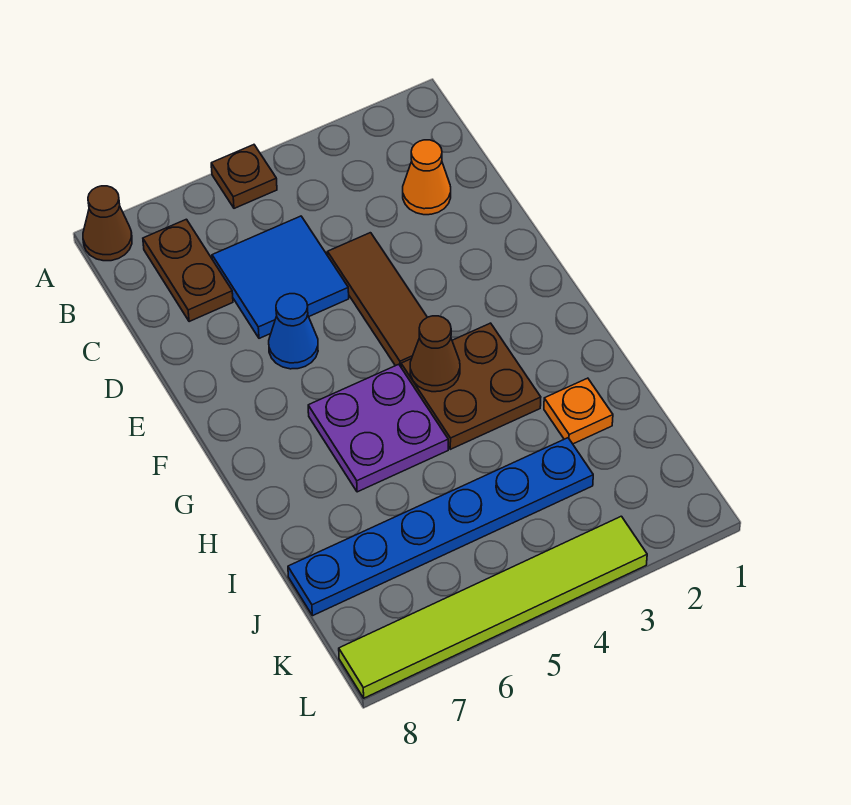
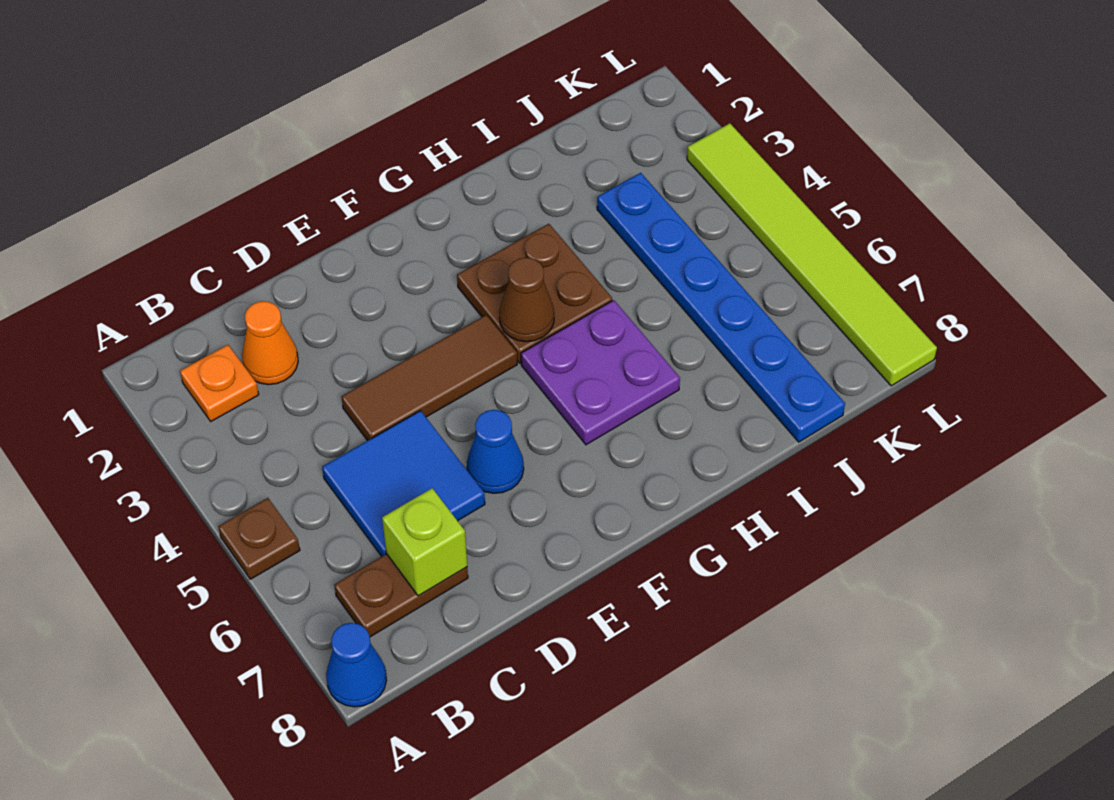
brown 1x1 cone [83,186,132,261] -> blue 1x1 cone [326,623,387,707]
none -> lime 1x1 brick [382,488,467,596]
orange 1x1 plate [544,378,613,444] -> orange 1x1 plate moved to [180,345,259,421]

